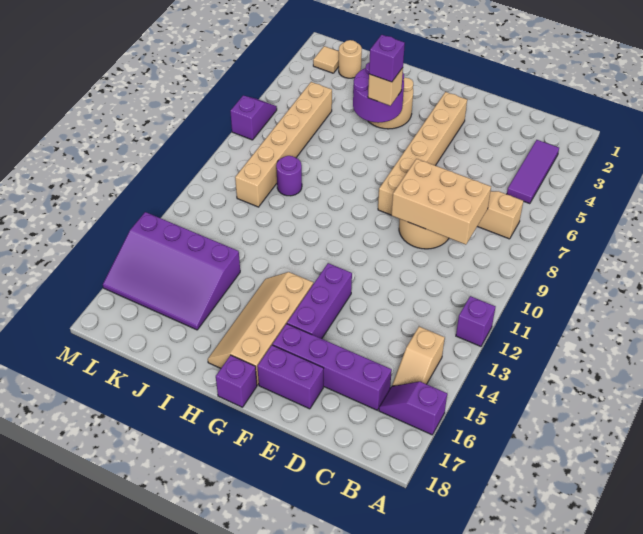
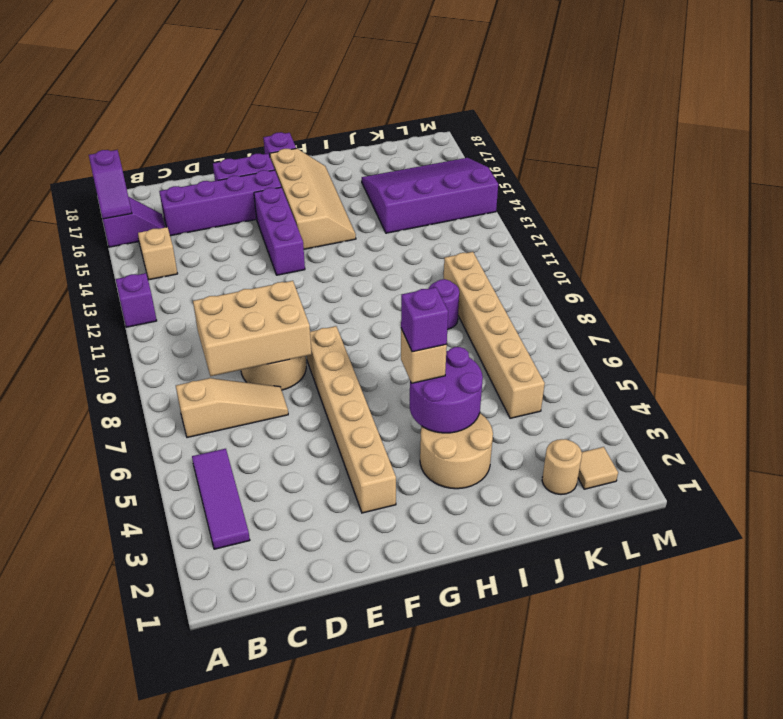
purple 1x2 slope [230,96,277,140] -> purple 1x2 slope moved to [89,150,132,219]

